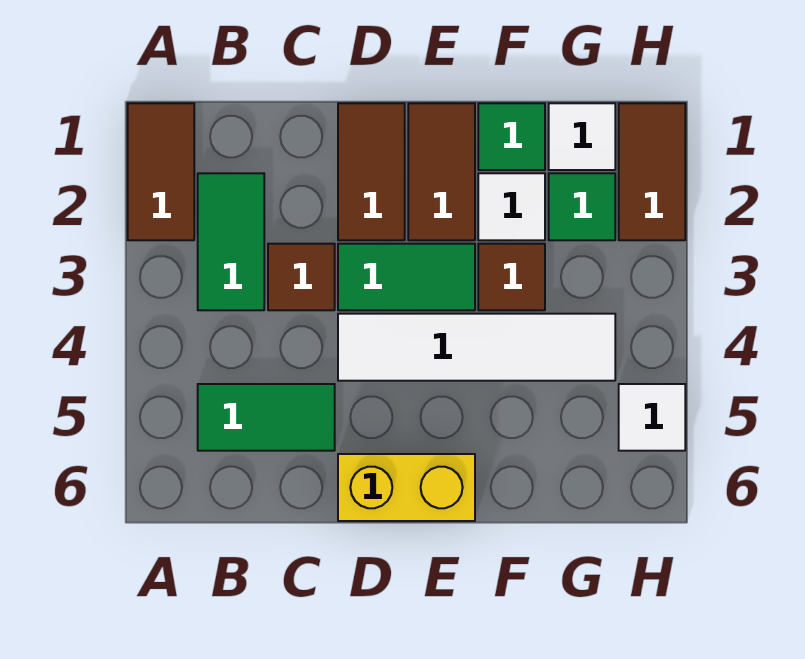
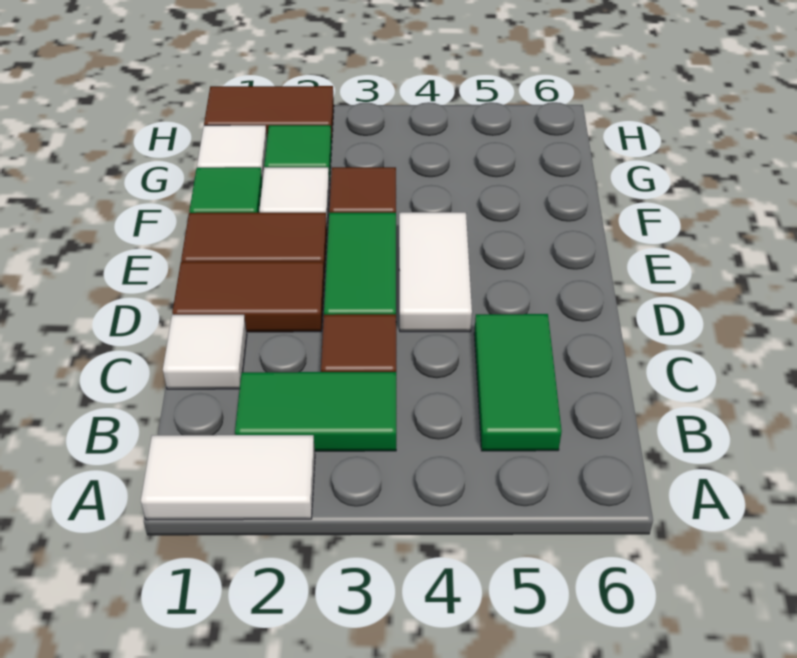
brown 1x2 tile [128,103,194,240] -> white 1x2 tile [141,435,315,520]
white 1x4 tile [338,314,615,381] -> white 1x2 tile [399,212,472,332]
yellow 1x2 brick [338,454,475,521] -> none
white 1x1 tile [619,384,685,451] -> white 1x1 tile moved to [163,315,247,389]

